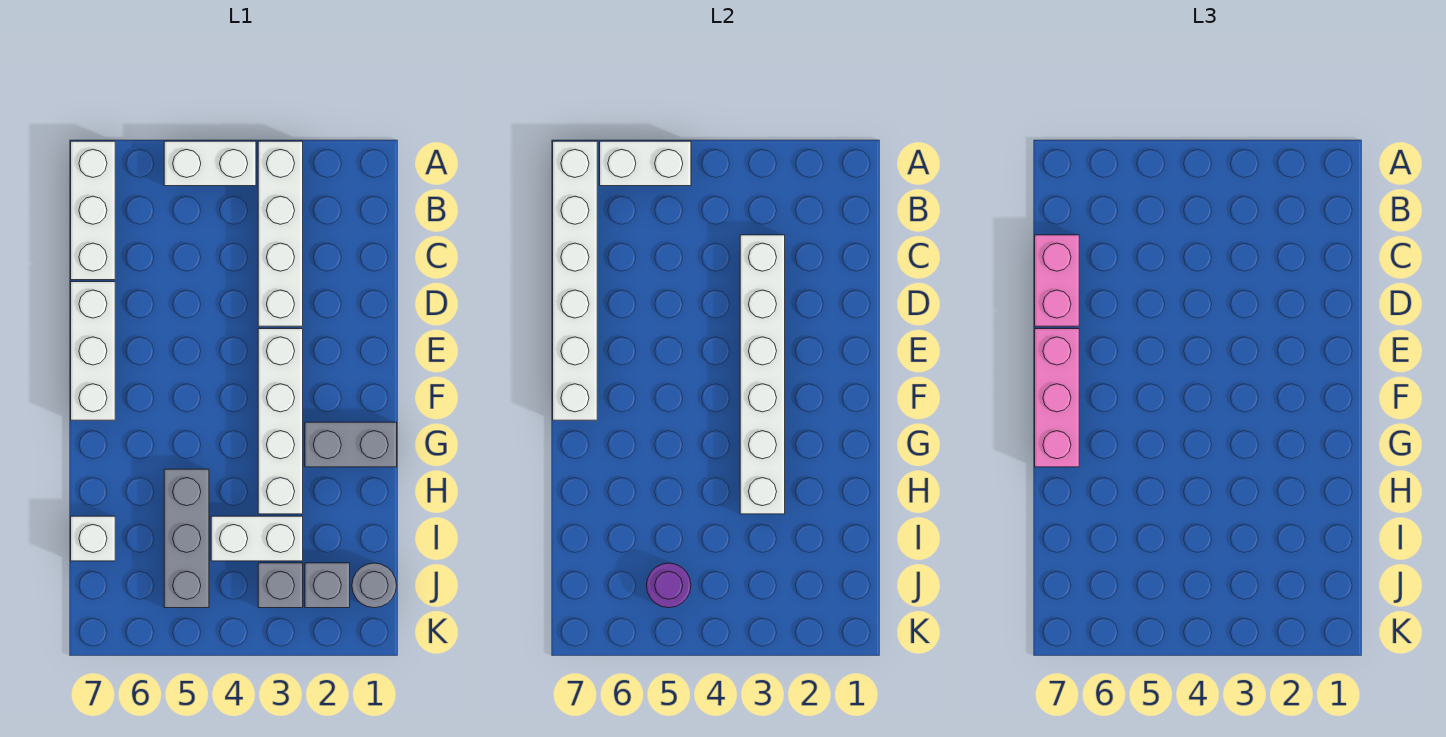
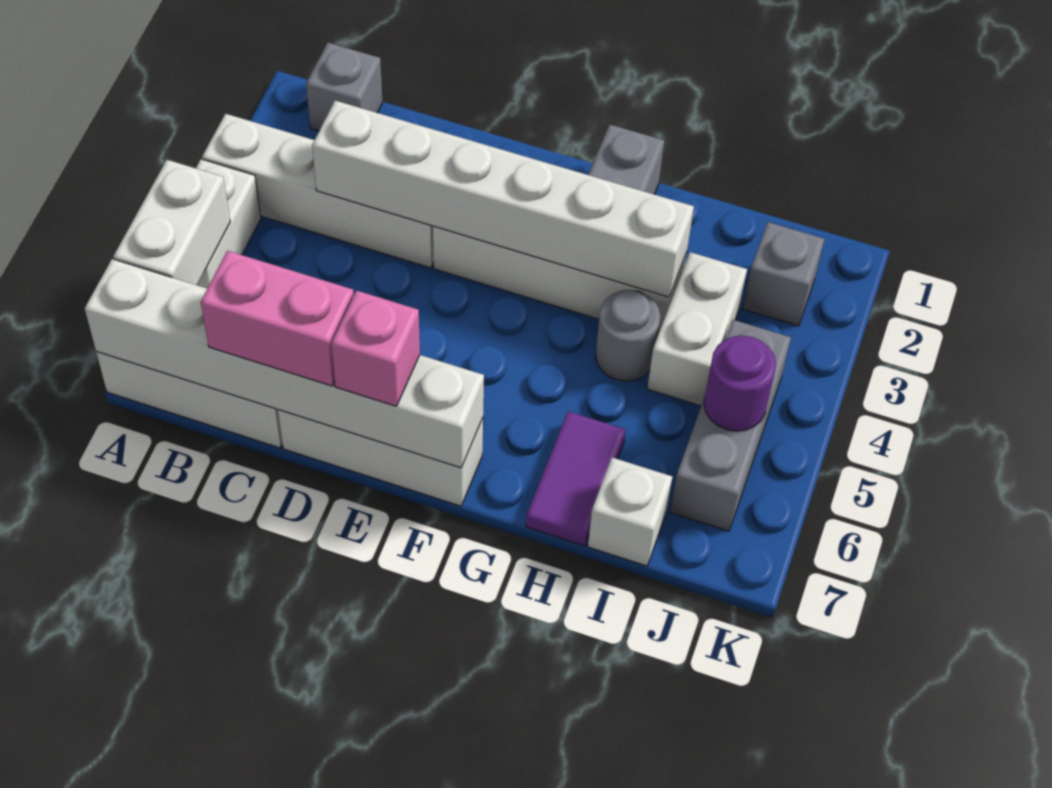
pink 1x3 brick [1035,329,1079,467] -> pink 1x1 brick [331,291,420,406]
grey 1x3 brick [164,469,209,608] -> grey 1x3 brick turned to [670,320,791,531]
none -> purple 1x2 tile [526,412,626,546]
grey 1x1 round brick [352,563,397,608] -> grey 1x1 round brick moved to [596,290,661,381]
grey 1x1 brick [258,563,303,608] -> grey 1x1 brick moved to [306,43,382,131]

